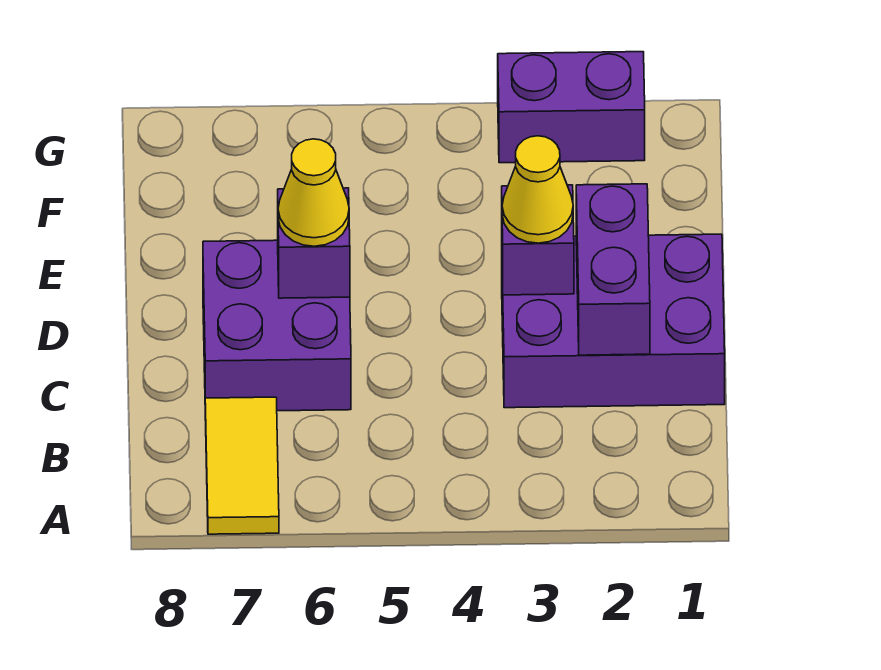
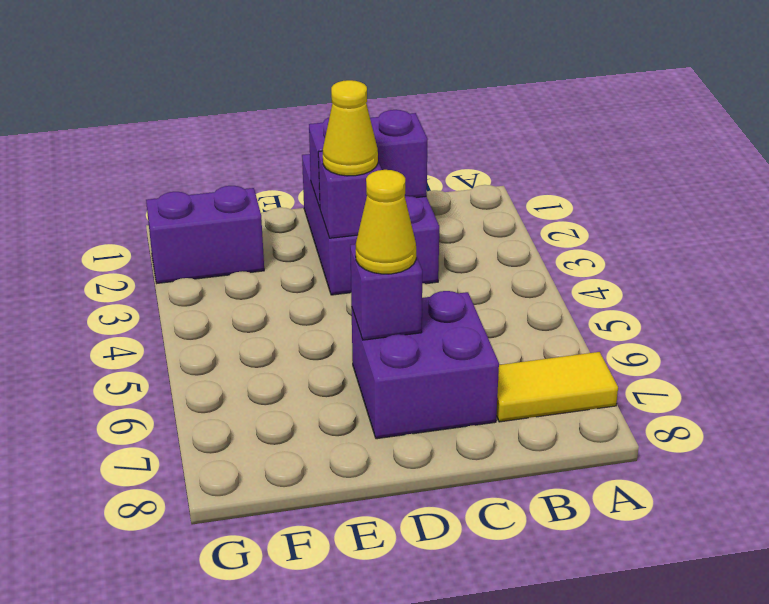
purple 1x2 brick [498,52,645,163] -> purple 1x2 brick turned to [146,186,264,283]

